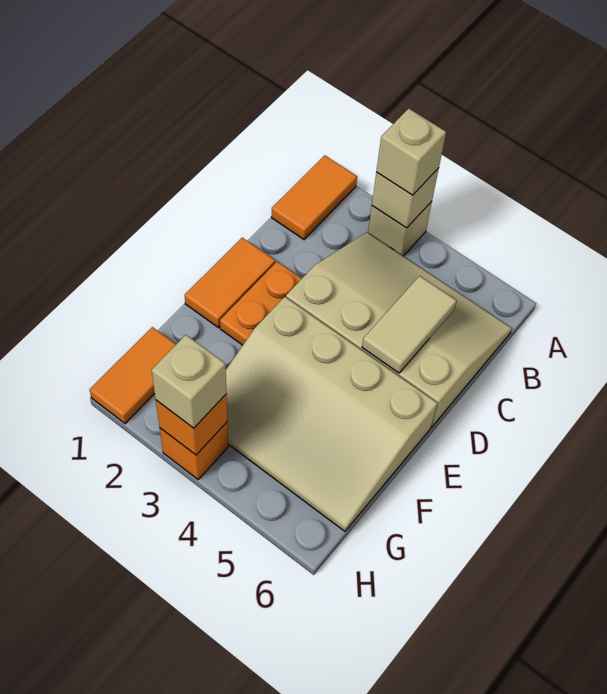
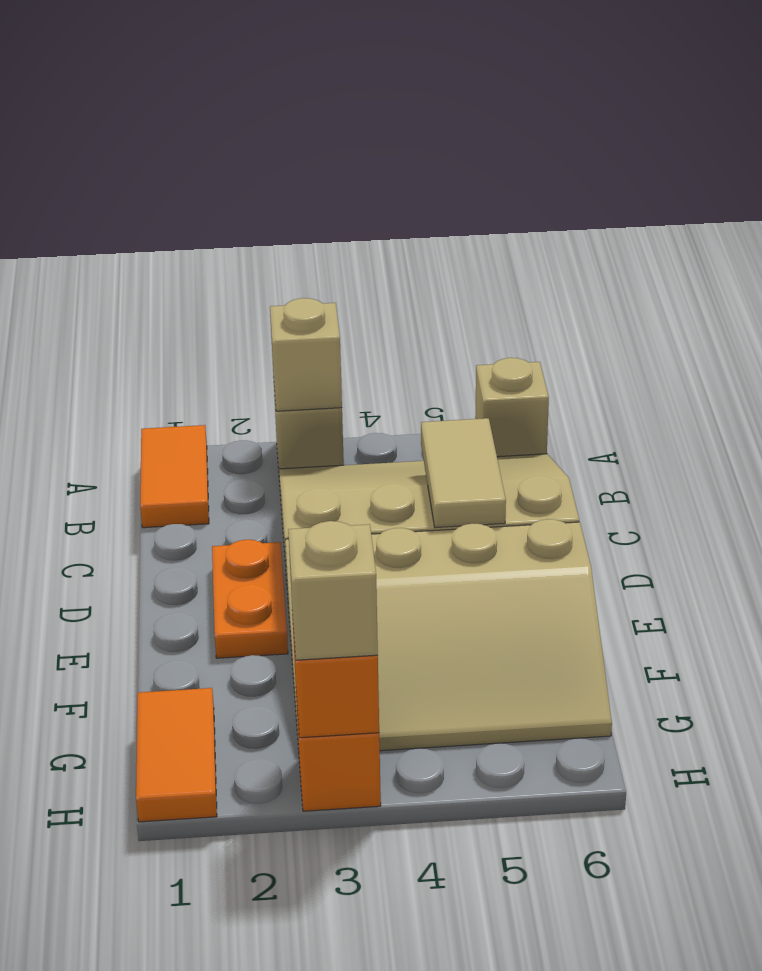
tan 1x1 brick [376,109,446,195] -> tan 1x1 brick moved to [475,358,549,457]
orange 1x2 tile [185,238,275,328] -> none

